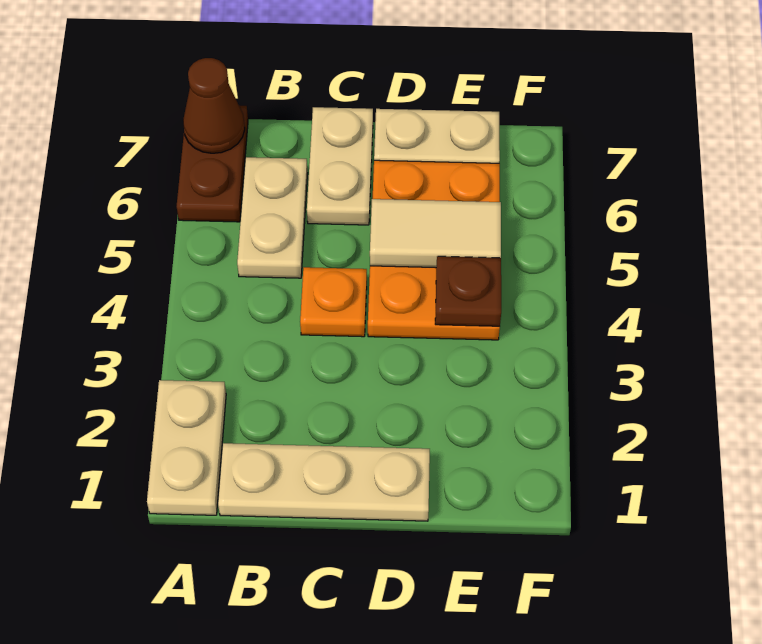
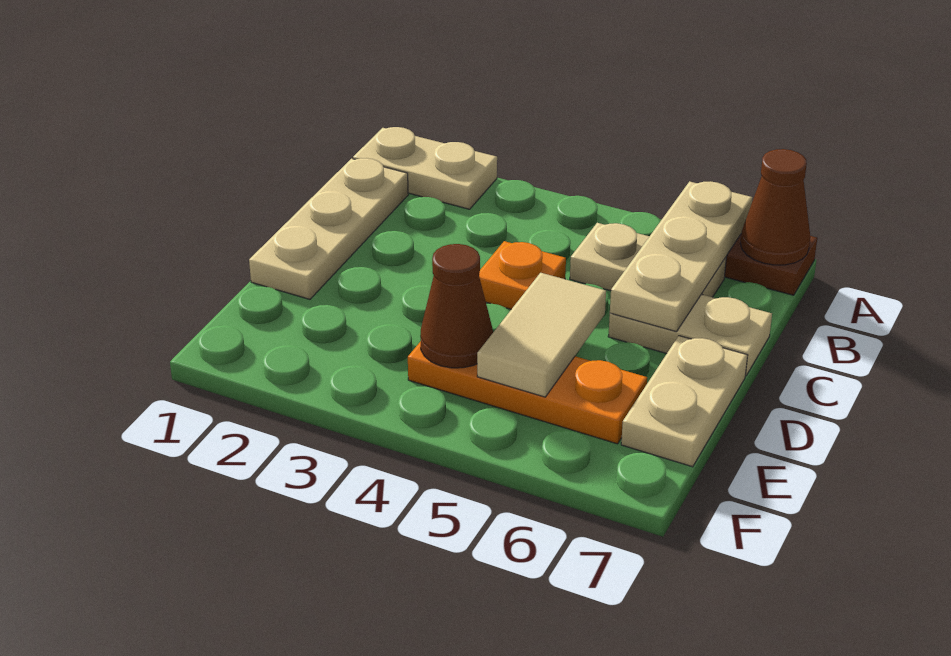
none -> tan 1x3 plate [610,181,752,332]
orange 2x3 plate [368,160,500,340] -> orange 1x3 plate [408,341,647,444]
brown 1x1 plate [435,256,501,327] -> brown 1x1 cone [420,244,493,368]

